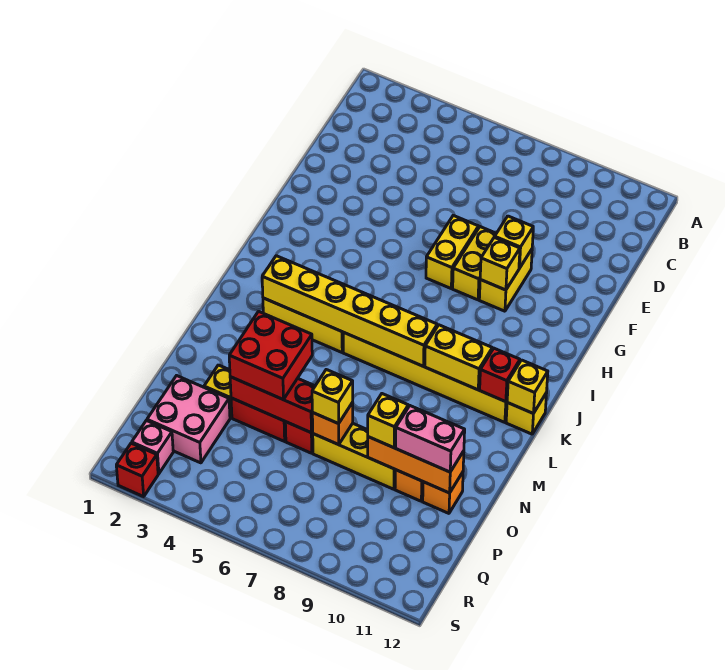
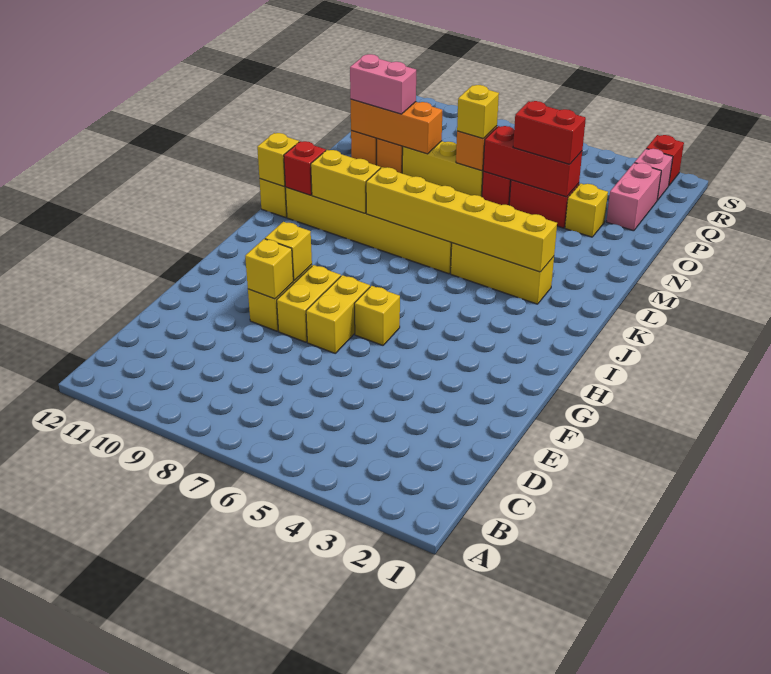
red 2x2 brick [229,311,312,400] -> red 1x2 brick [513,101,586,164]
yellow 1x1 brick [368,394,408,448] -> yellow 1x1 brick moved to [354,286,400,345]
pink 2x2 brick [147,376,230,463] -> pink 1x2 brick [606,163,661,231]

